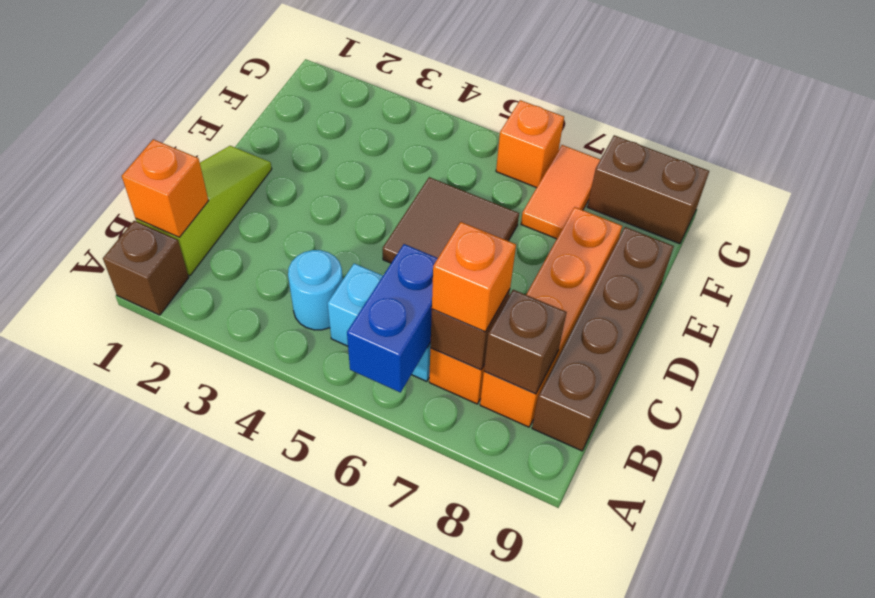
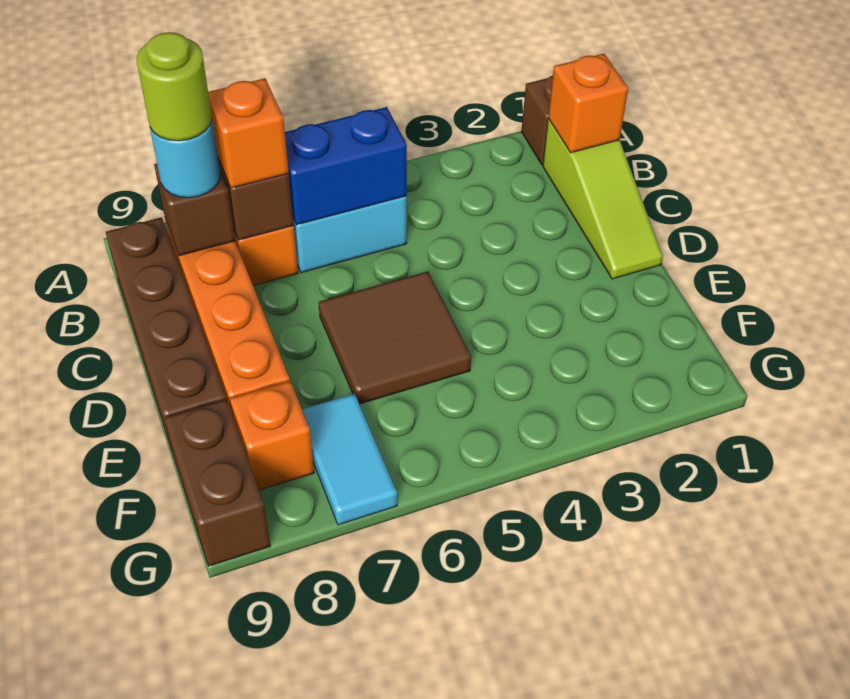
blue 1x2 brick [347,244,438,393] -> blue 1x2 brick turned to [285,107,407,225]
cyan 1x1 round brick [288,250,343,330] -> cyan 1x1 round brick moved to [150,121,221,198]
none -> lime 1x1 round brick [137,32,212,141]
orange 1x2 tile [521,145,600,239] -> cyan 1x2 tile [302,394,397,525]
orange 1x1 brick [496,100,564,188] -> orange 1x1 brick moved to [230,381,314,490]
brown 1x2 brick [587,135,709,244] -> brown 1x2 brick turned to [164,399,271,566]

